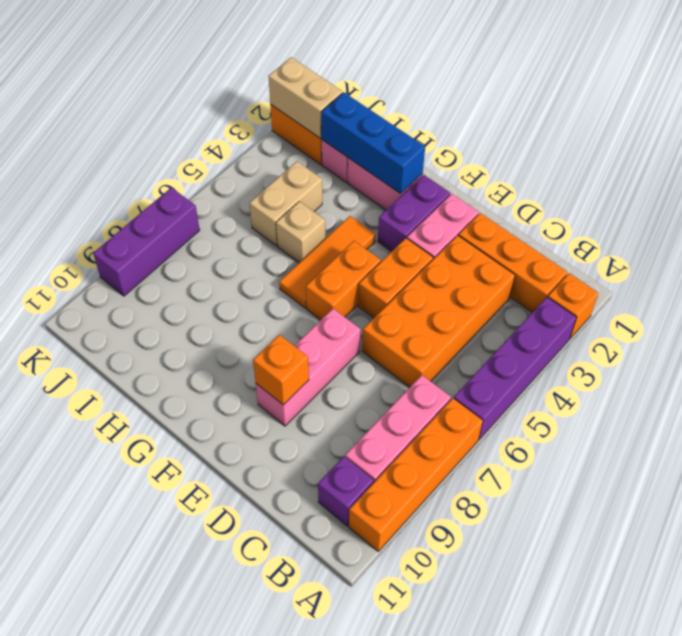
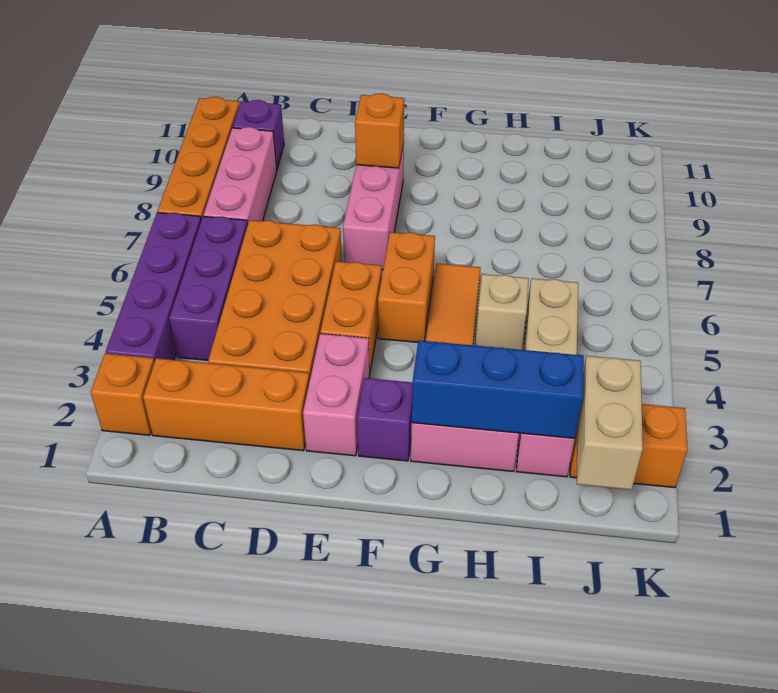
purple 1x2 brick [378,175,450,252] -> purple 1x1 brick [357,378,412,461]
tan 1x2 brick [269,57,342,138] -> tan 1x2 brick turned to [577,356,643,490]
purple 1x3 brick [93,187,200,296] -> purple 1x3 brick moved to [169,216,248,360]

